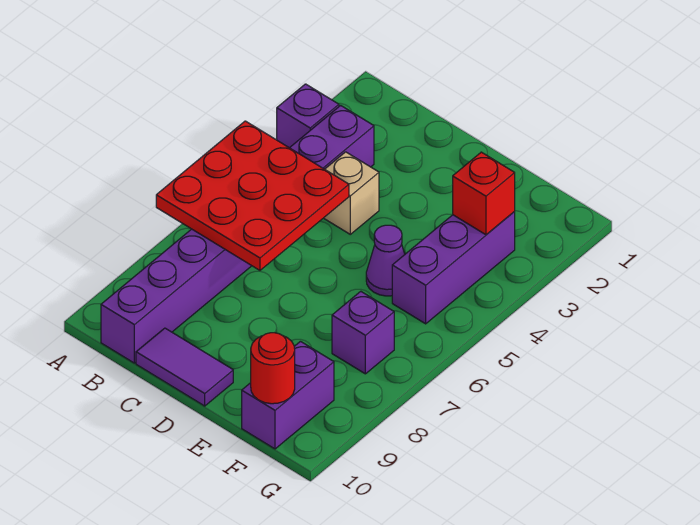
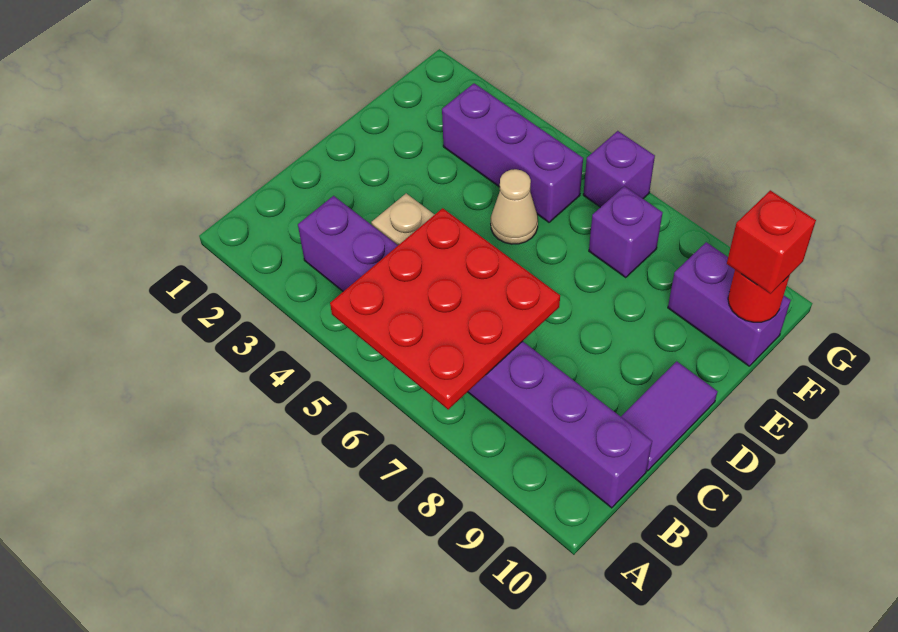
purple 1x1 brick [277,84,339,148] -> purple 1x1 brick moved to [583,131,655,207]
purple 1x1 cone [366,225,405,296] -> tan 1x1 cone [491,169,538,244]
red 1x1 brick [453,152,515,235] -> red 1x1 brick moved to [727,190,816,294]

